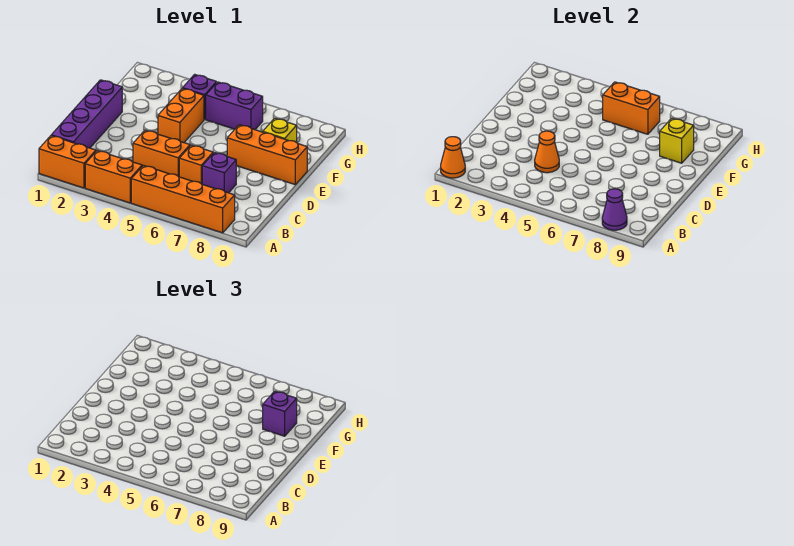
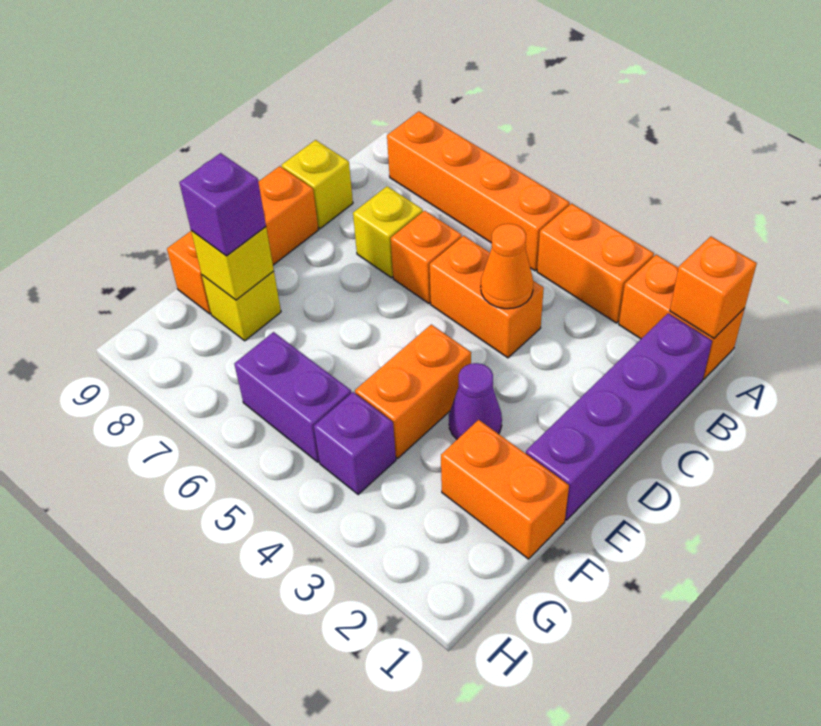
orange 1x1 cone [441,137,465,178] -> orange 1x1 brick [670,236,757,338]
purple 1x1 cone [602,189,627,230] -> purple 1x1 cone moved to [449,363,502,439]
purple 1x1 brick [202,153,236,193] -> yellow 1x1 brick [353,186,423,278]
none -> yellow 1x1 brick [282,140,353,229]
orange 1x3 brick [227,125,307,184] -> orange 1x3 brick turned to [167,166,318,314]
orange 1x2 brick [603,82,660,134] -> orange 1x2 brick moved to [441,420,569,559]

